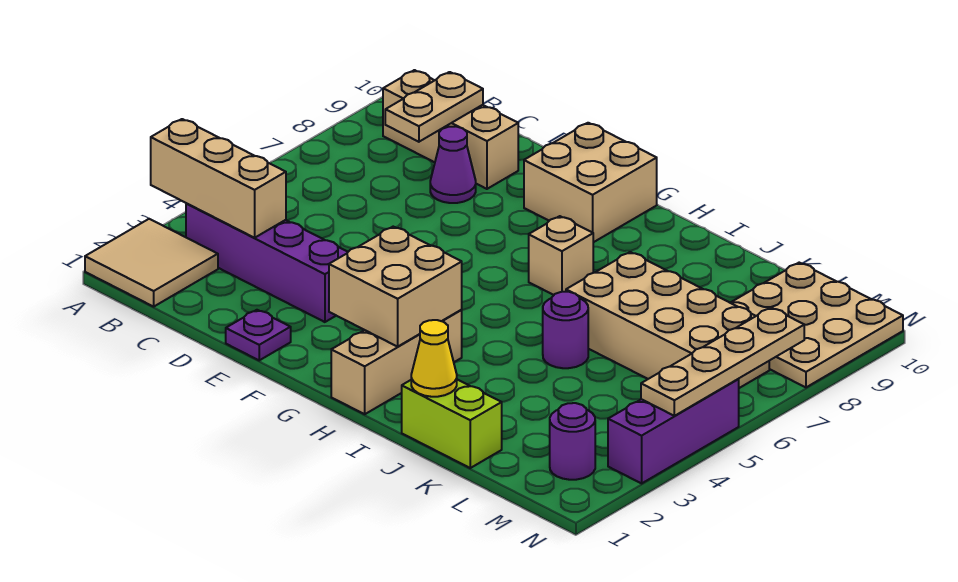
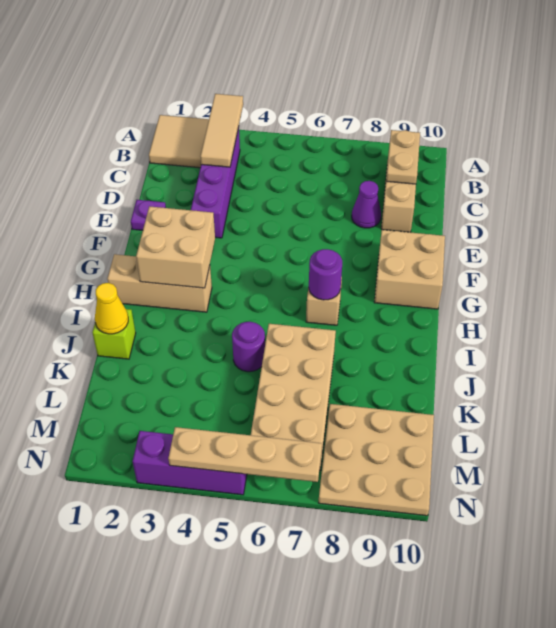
tan 1x3 brick [151,119,286,238] -> tan 1x3 tile [200,94,243,167]
tan 1x2 plate [385,72,483,142] -> tan 1x2 plate turned to [386,130,420,184]
lime 1x2 brick [402,380,502,468] -> lime 1x1 brick [92,309,136,359]
purple 1x1 round brick [550,403,595,480] -> purple 1x1 round brick moved to [309,249,342,300]

